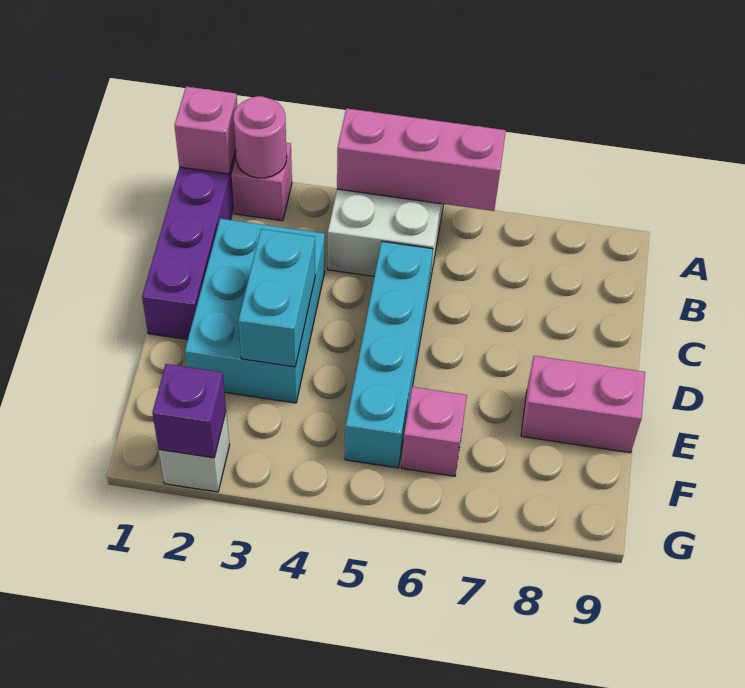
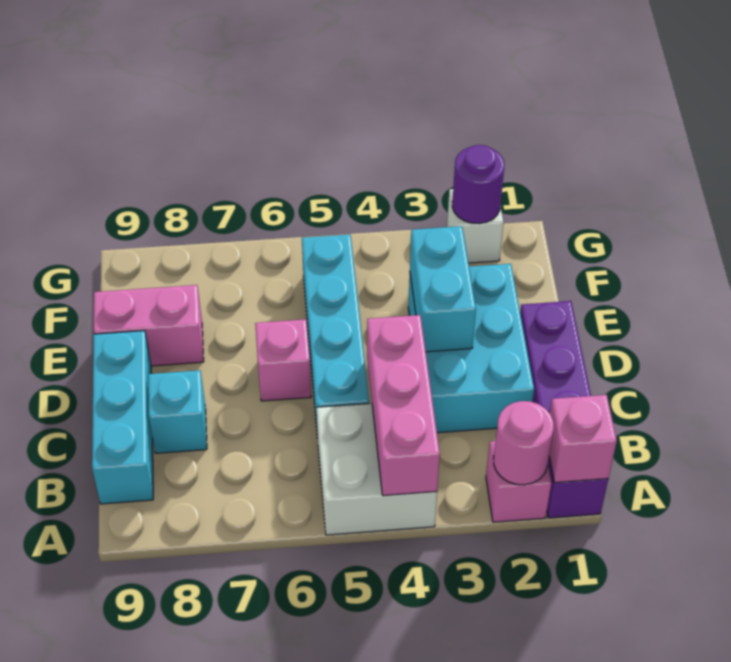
pink 1x3 brick [337,108,506,211] -> pink 1x3 brick turned to [367,315,440,496]
none -> cyan 1x3 brick [92,331,153,504]
none -> cyan 1x1 brick [148,370,207,453]
pink 1x1 brick [401,387,467,476] -> pink 1x1 brick moved to [255,319,311,401]
purple 1x1 brick [152,364,226,458] -> purple 1x1 round brick [452,145,504,224]

